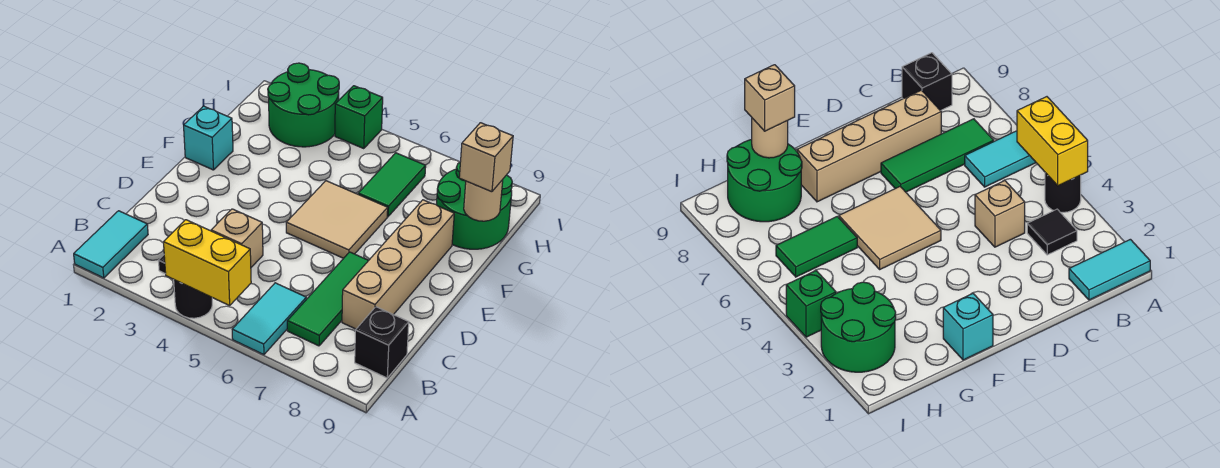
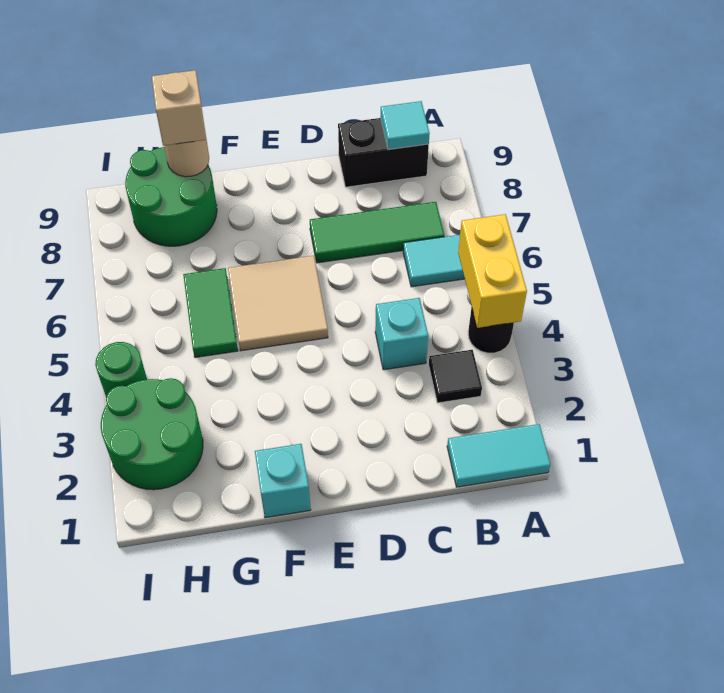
black 1x1 brick [355,307,409,378] -> black 1x2 brick [338,118,429,187]
none -> cyan 1x1 tile [381,101,430,150]
tan 1x1 brick [211,209,263,267] -> cyan 1x1 brick [375,298,428,370]
tan 1x4 brick [342,200,454,329] -> none
green 1x2 tile [358,153,426,217] -> green 1x2 tile turned to [183,268,238,357]
green 1x1 brick [335,86,383,149] -> green 1x1 round brick [95,342,147,396]

